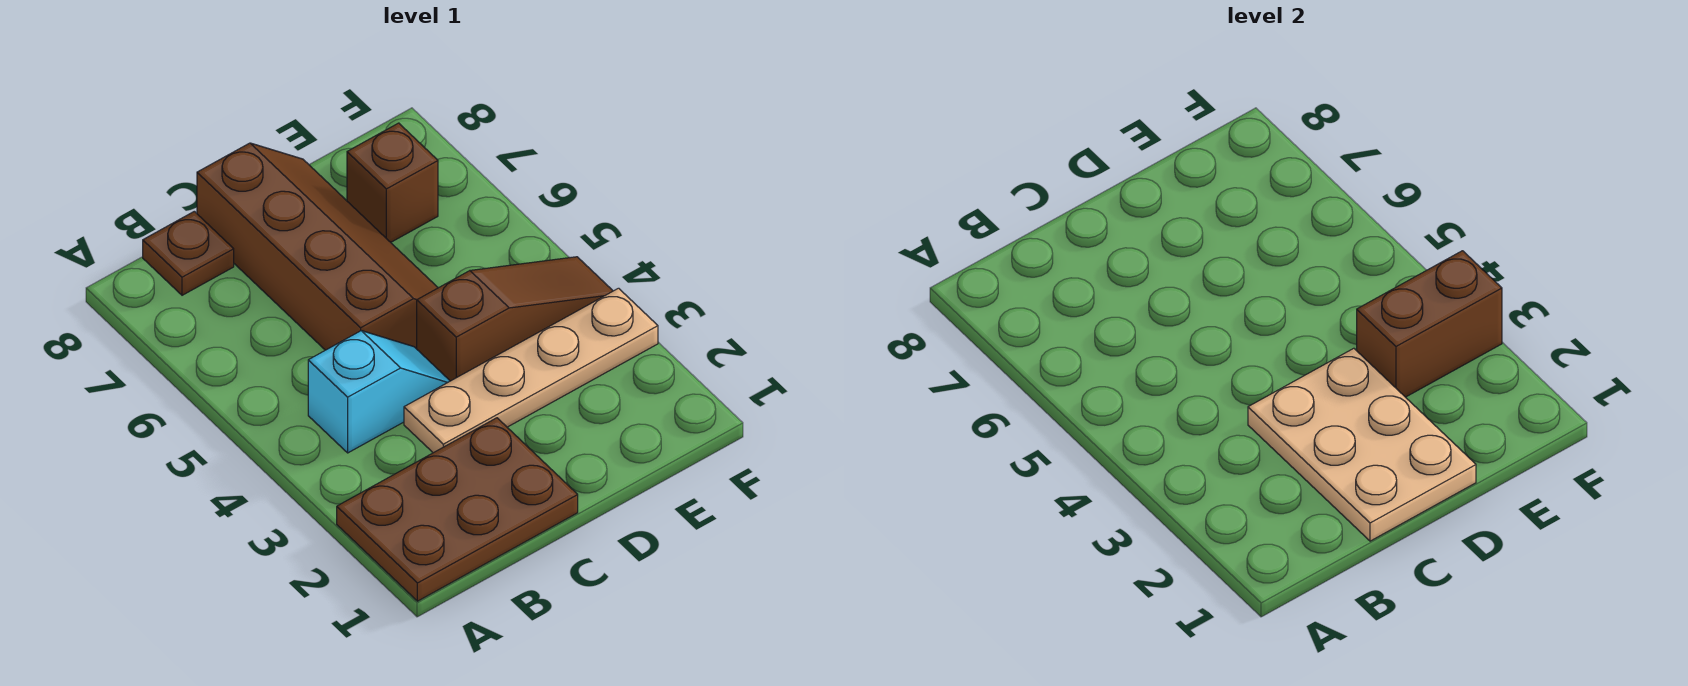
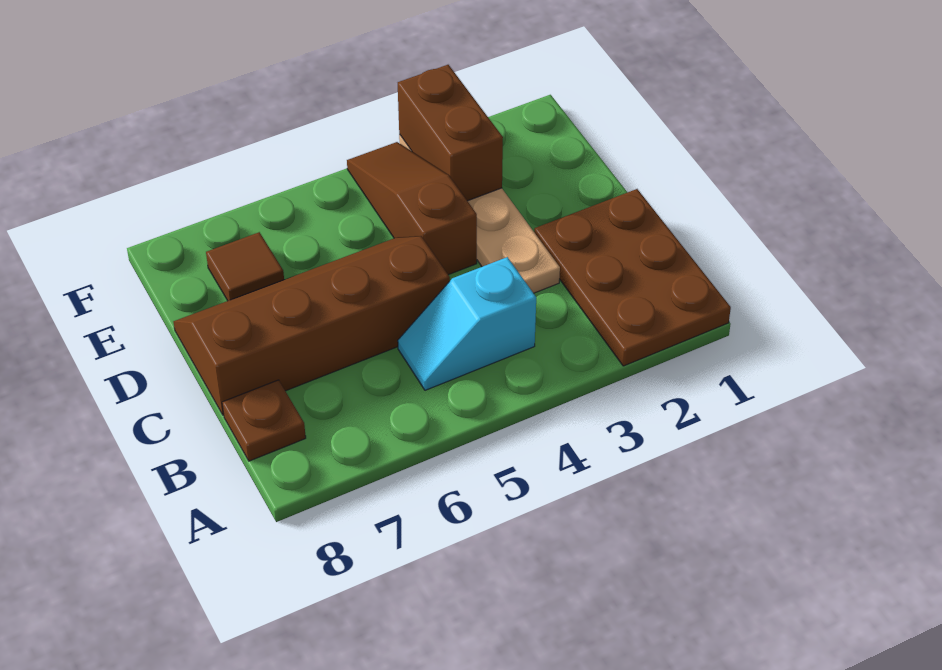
cyan 1x2 slope [308,331,450,453] -> cyan 1x2 slope turned to [398,257,536,390]
tan 2x3 plate [1248,348,1476,541] -> none
brown 1x1 brick [347,123,438,242] -> brown 1x1 tile [206,232,284,301]

